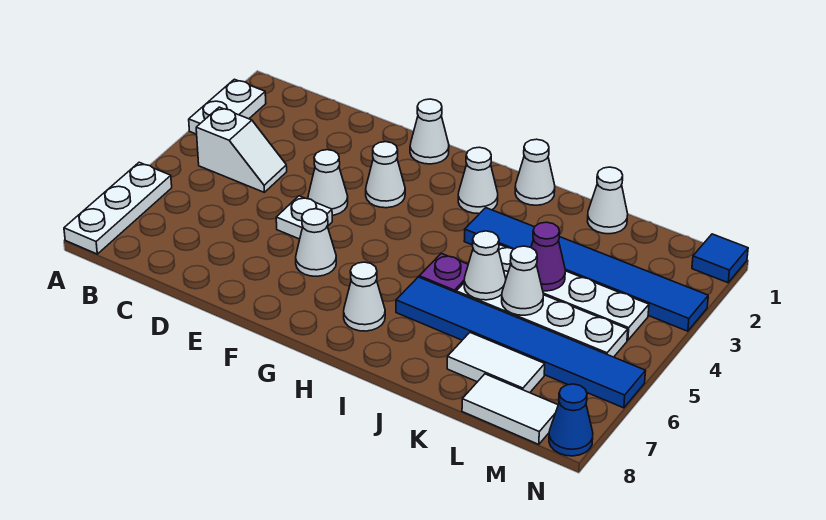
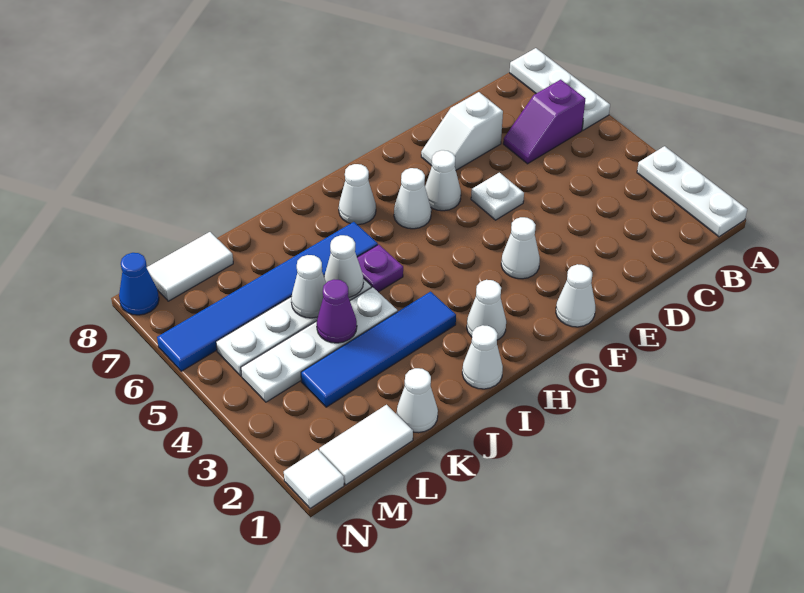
white 1x2 plate [189,79,266,134] -> white 1x3 plate [637,146,747,237]
white 1x2 slope [196,107,287,192] -> white 1x2 slope moved to [421,92,503,170]
none -> purple 1x2 slope [503,80,585,164]
white 1x1 cone [308,150,348,215] -> white 1x1 cone moved to [394,168,431,229]
blue 1x6 tile [464,208,708,331] -> blue 1x4 tile [301,292,456,407]
white 1x2 tile [447,333,545,393] -> white 1x2 tile moved to [319,405,413,485]
blue 1x1 tile [692,234,748,283] -> white 1x1 tile [284,449,344,508]

